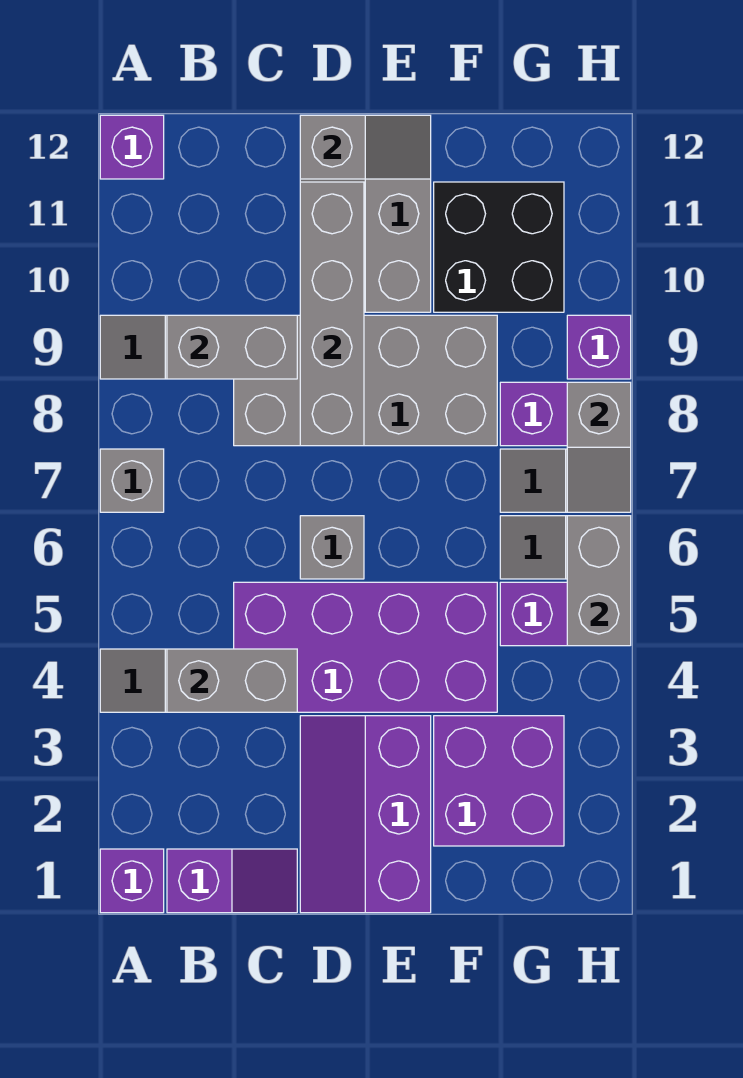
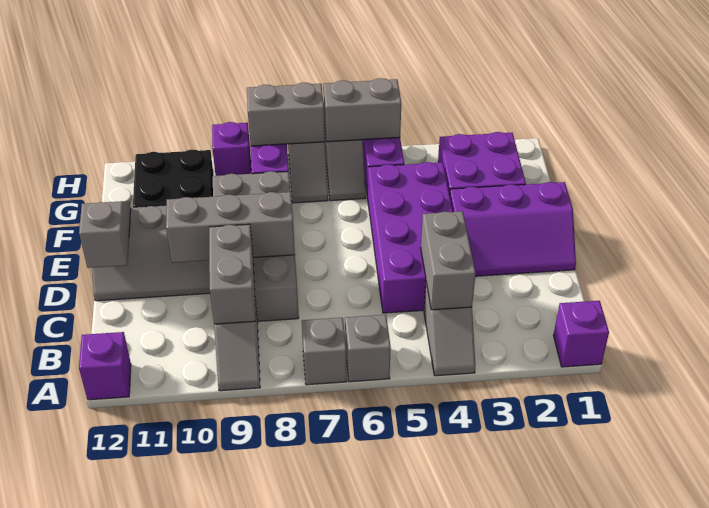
purple 1x2 slope [167,849,297,913] -> none
grey 1x1 brick [300,516,364,579] -> grey 1x1 brick moved to [345,315,391,382]
grey 1x4 brick [300,182,364,446] -> grey 1x3 brick [166,192,295,263]
grey 1x2 slope [567,382,631,512] -> grey 1x2 brick [247,82,325,146]

